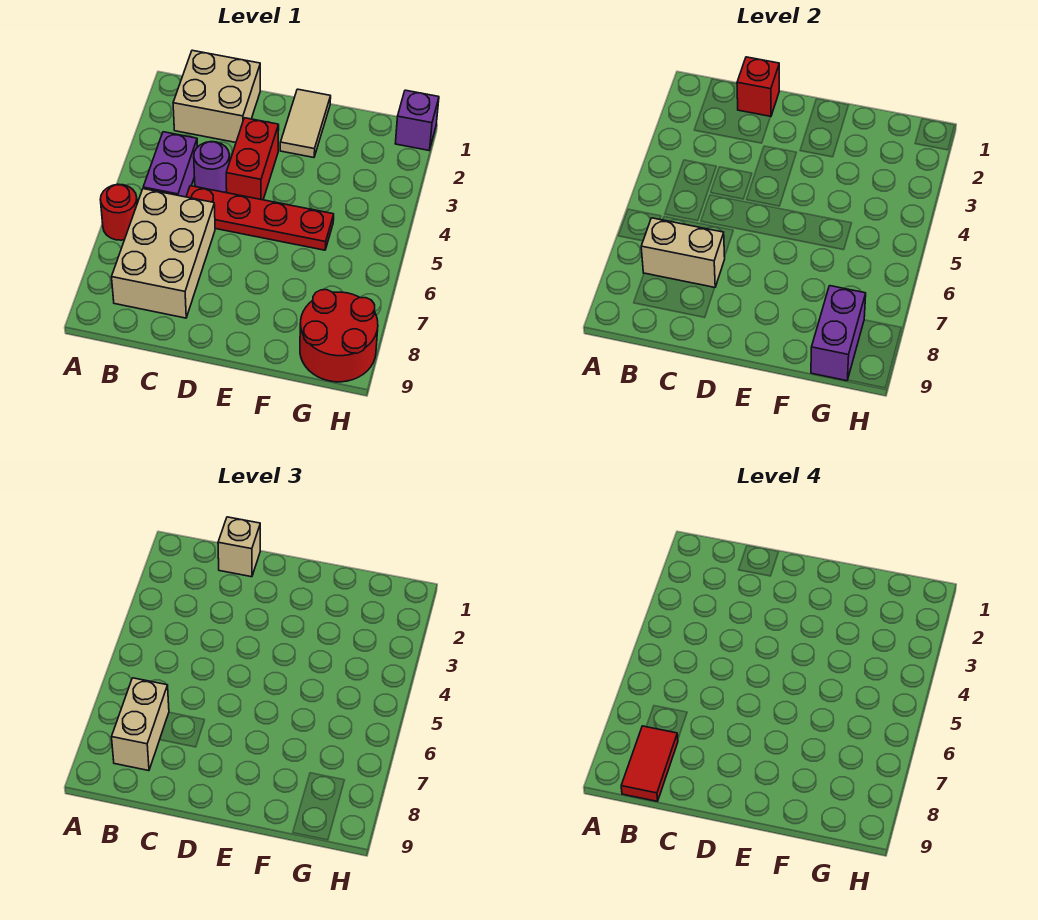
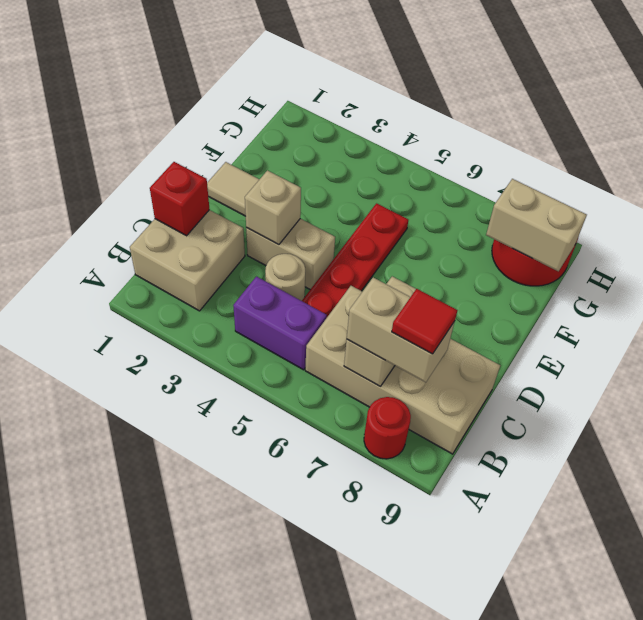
red 1x1 round brick [100,184,137,240] -> red 1x1 round brick moved to [364,397,411,459]
tan 2x3 brick [112,189,215,318] -> tan 2x4 brick [305,286,500,454]
red 1x2 tile [621,726,678,801] -> red 1x1 tile [392,289,457,354]
tan 1x1 brick [218,517,260,577] -> tan 1x1 brick moved to [245,170,301,245]
purple 1x1 round brick [194,142,230,192] -> tan 1x1 round brick [265,254,305,301]
red 1x2 brick [226,118,279,200] -> tan 1x2 brick [246,219,335,289]
purple 1x2 brick [811,286,866,381] -> tan 1x2 brick [486,179,587,271]
purple 1x1 brick [395,90,439,150] -> none

